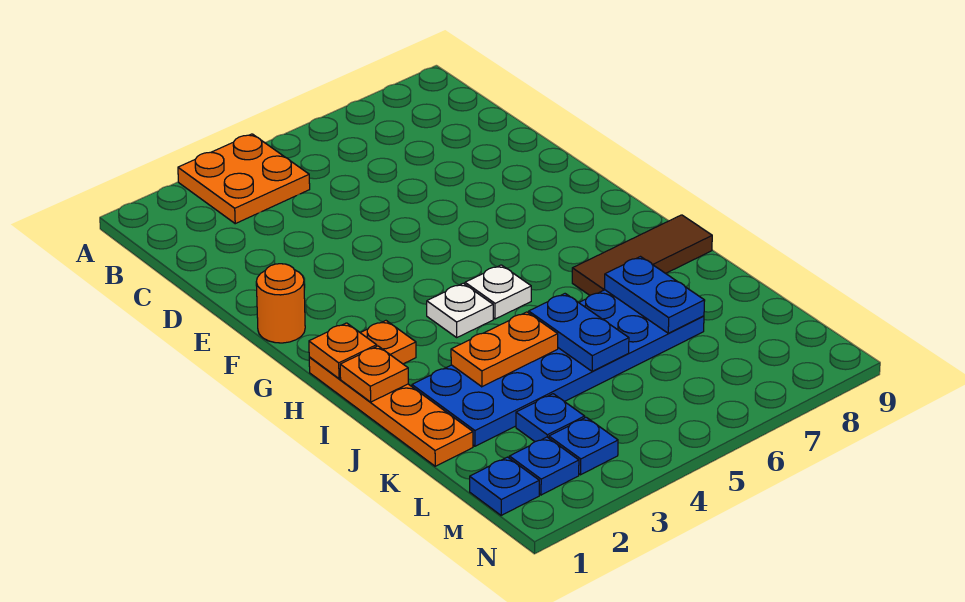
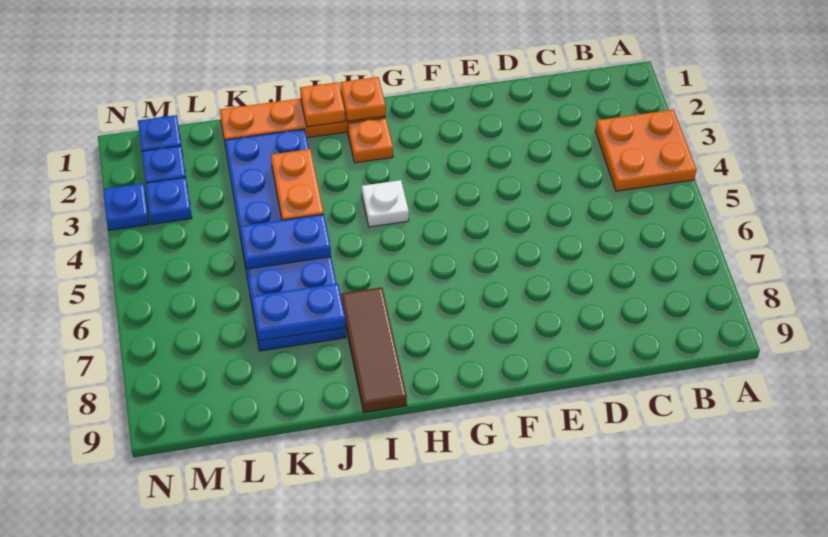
orange 1x1 round brick [256,264,305,343] -> none
white 1x1 plate [465,265,531,319] -> none
blue 1x1 plate [516,394,585,442] -> blue 1x1 plate moved to [103,183,149,230]

